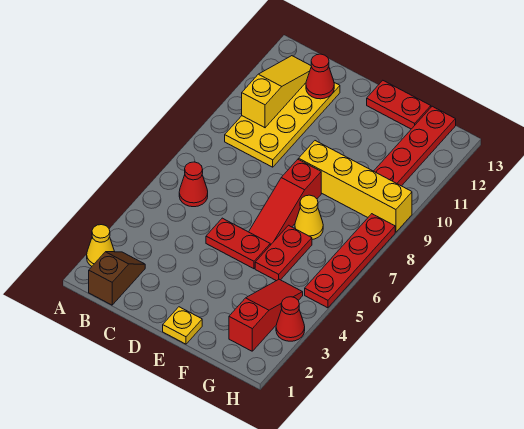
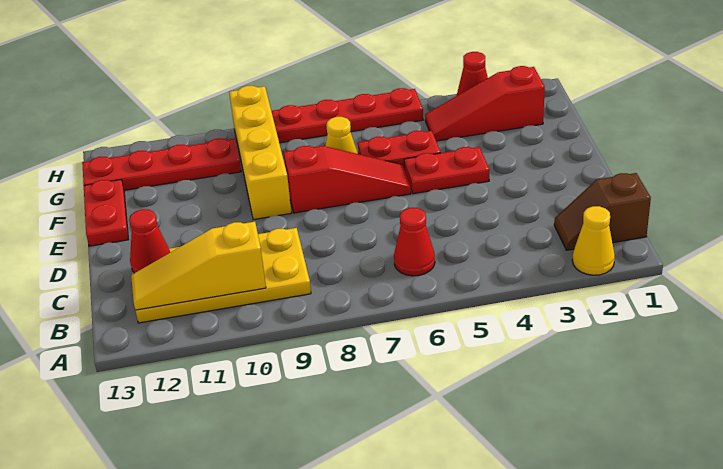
red 1x2 plate [206,218,270,269] -> red 1x2 plate turned to [404,147,489,194]
yellow 1x1 plate [163,307,202,344] -> none

